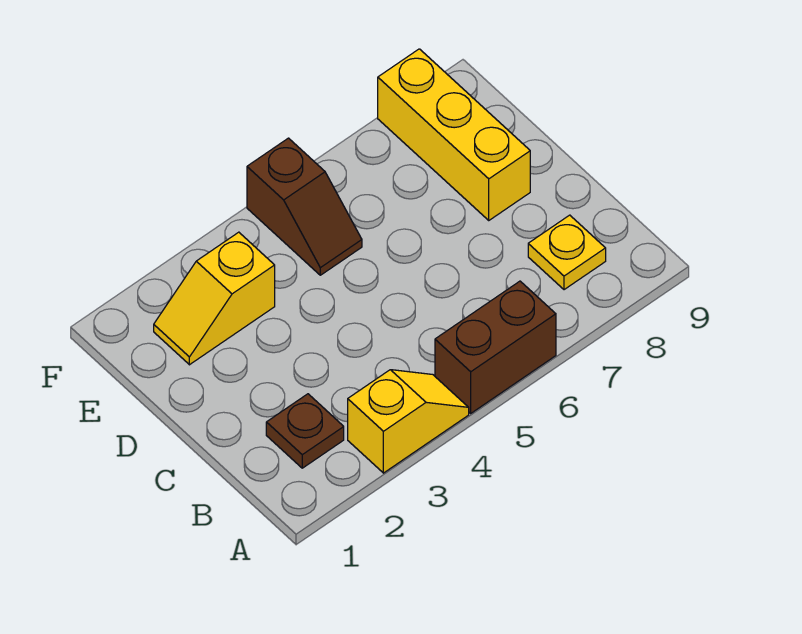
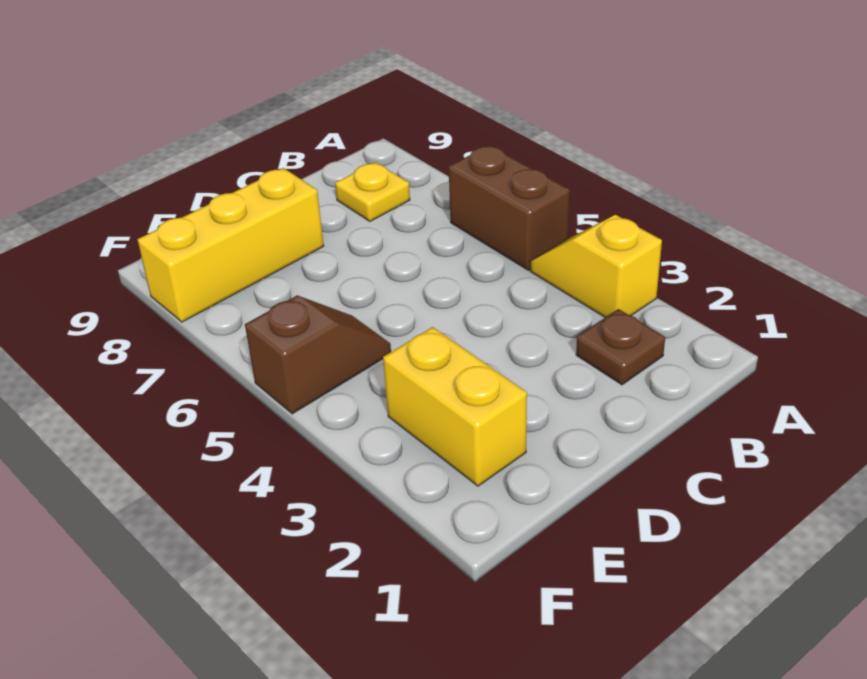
yellow 1x2 slope [154,232,275,365] -> yellow 1x2 brick [383,327,527,486]

